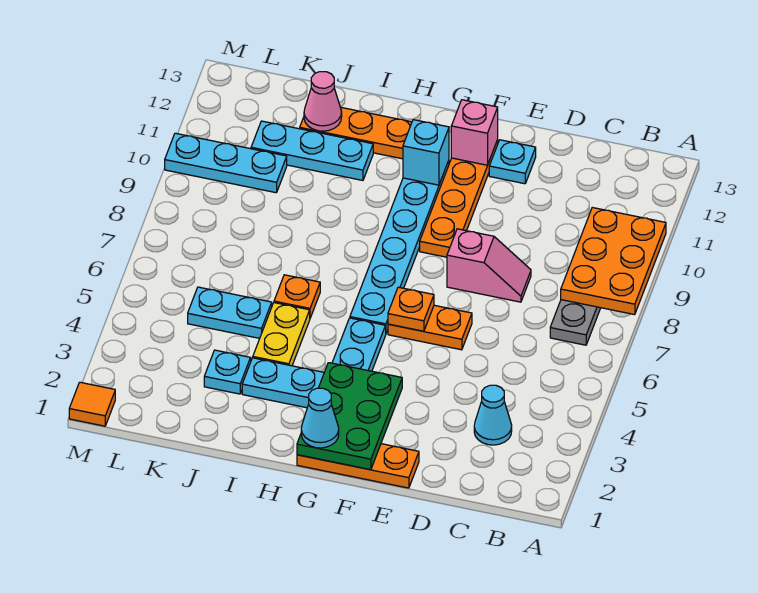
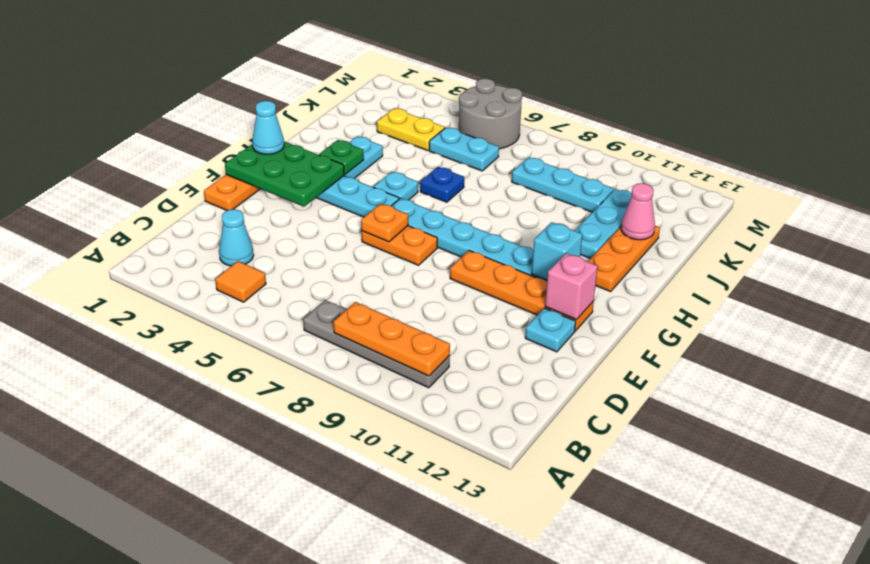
orange 2x3 plate [561,208,666,315] -> orange 1x3 plate [334,302,450,376]
pink 1x2 slope [447,229,531,302] -> none
orange 1x2 plate [388,305,472,350] -> orange 1x2 plate turned to [362,226,437,265]
none -> green 1x1 plate [319,140,364,175]
yellow 1x2 plate [253,303,310,366] -> yellow 1x2 plate moved to [377,108,445,151]
orange 1x1 plate [274,275,320,318] -> blue 1x1 plate [420,167,464,202]
cyan 1x1 plate [204,350,251,394] -> cyan 1x1 plate moved to [374,172,418,200]
cyan 1x2 plate [188,287,272,338] -> cyan 1x2 plate turned to [429,127,499,171]
cyan 1x3 plate [165,133,287,193] -> cyan 1x3 plate turned to [512,157,614,212]
none -> grey 2x2 round brick [459,79,522,149]
orange 1x1 tile [69,382,115,426] -> orange 1x1 tile moved to [215,261,266,302]

